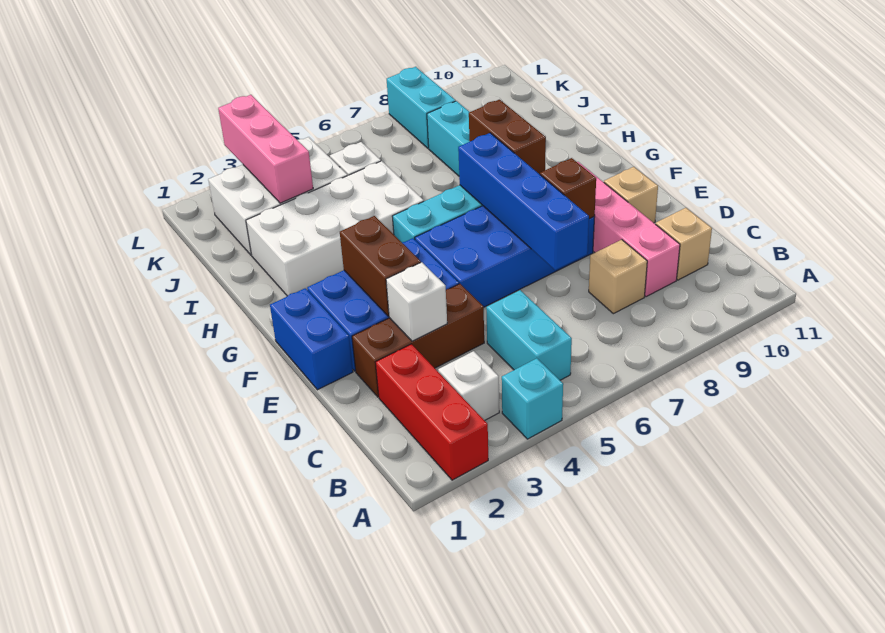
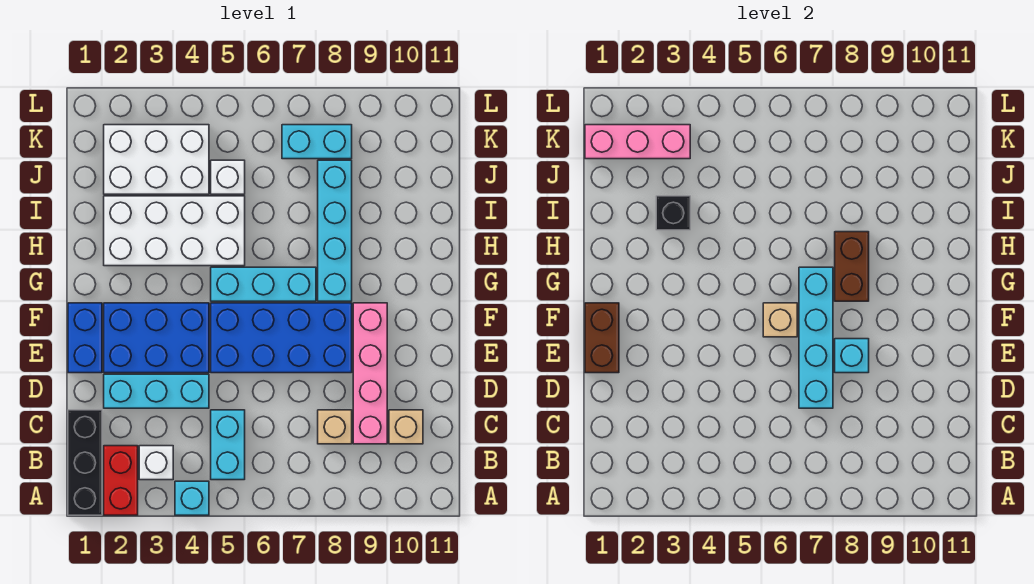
none -> black 1x3 brick [68,410,102,515]
red 1x3 brick [375,344,488,480] -> red 1x2 brick [104,446,138,515]
brown 1x3 brick [352,284,484,397] -> cyan 1x3 brick [104,374,209,408]
white 1x1 brick [386,262,447,341] -> none
blue 1x4 brick [458,133,589,270] -> cyan 1x4 brick [799,267,833,408]
brown 1x2 brick [340,216,421,316] -> brown 1x2 brick moved to [585,303,619,373]
brown 1x1 brick [540,158,596,219] -> cyan 1x1 brick [835,339,869,373]
tan 1x1 brick [604,167,658,223] -> tan 1x1 brick moved to [763,303,797,337]
none -> black 1x1 brick [656,196,690,230]
pink 1x3 brick [218,95,313,203] -> pink 1x3 brick turned to [585,125,690,159]
cyan 1x2 brick [387,67,455,148] -> cyan 1x2 brick turned to [282,125,352,159]

